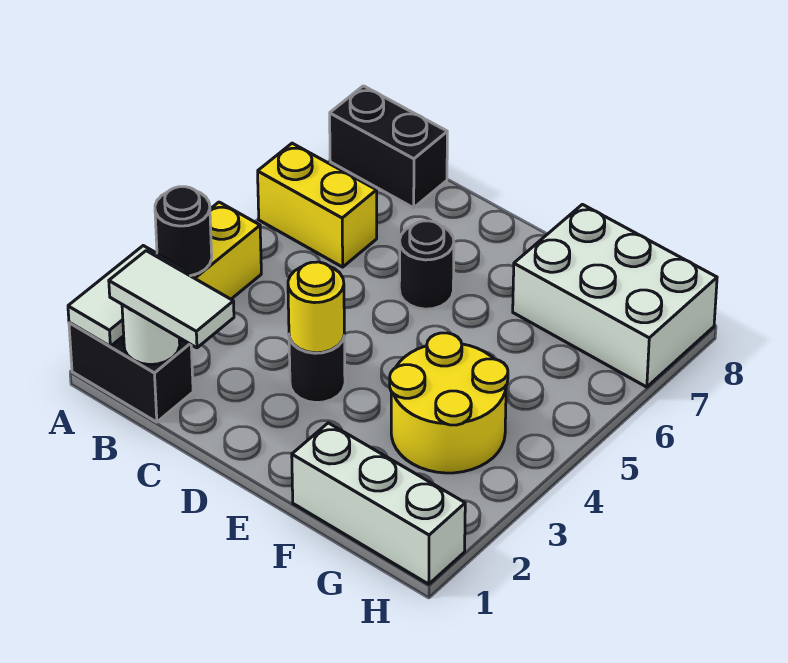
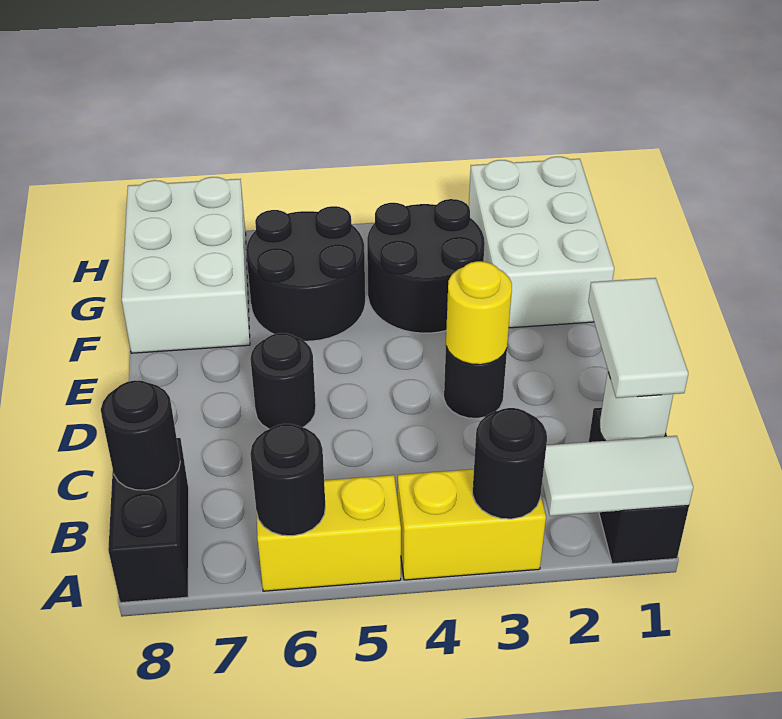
yellow 1x2 brick [258,143,377,267] -> yellow 1x2 brick turned to [256,475,401,591]
none -> black 1x1 round brick [250,424,325,536]
none -> black 1x1 round brick [101,380,180,490]
white 1x3 brick [292,423,465,584] -> white 2x3 brick [469,157,614,328]
yellow 2x2 round brick [390,333,508,473] -> black 2x2 round brick [367,199,485,333]
none -> black 2x2 round brick [246,206,365,341]

